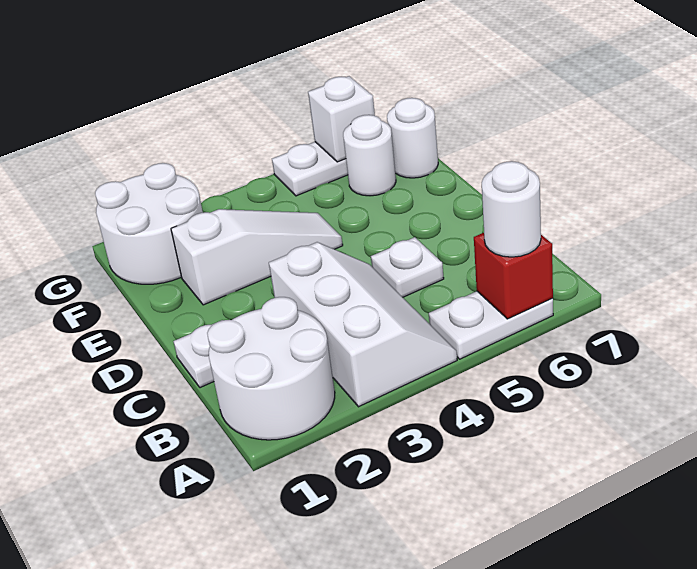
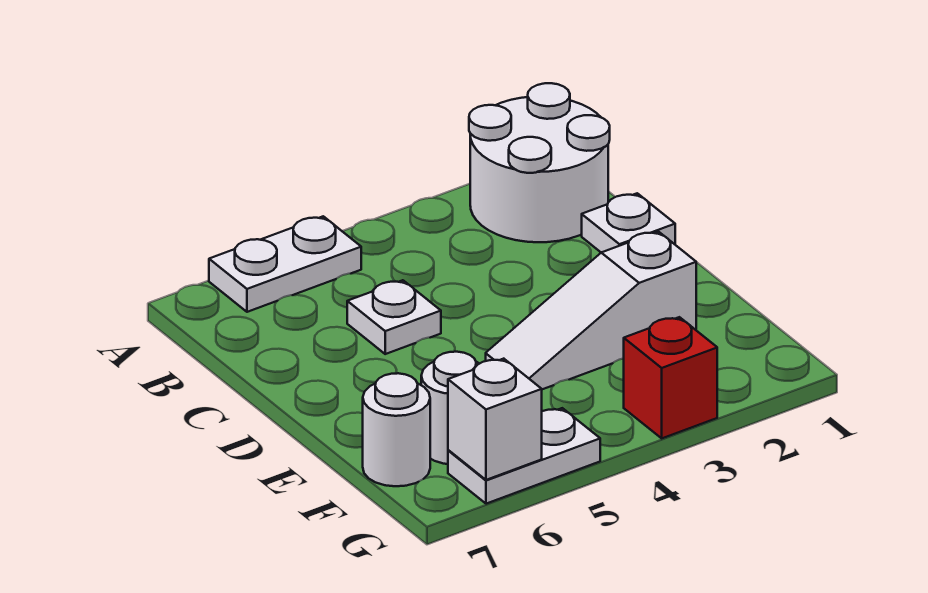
white 2x3 slope [269,242,457,407] -> none
red 1x1 brick [474,233,553,319] -> red 1x1 brick moved to [624,317,717,438]
white 1x1 round brick [482,161,541,257] -> none
white 2x2 round brick [95,163,203,284] -> none

